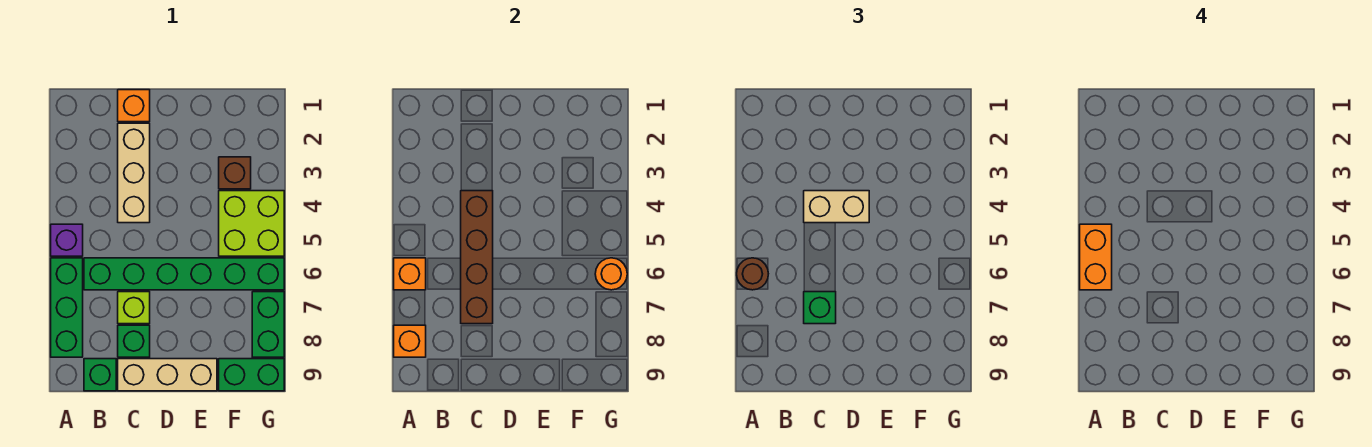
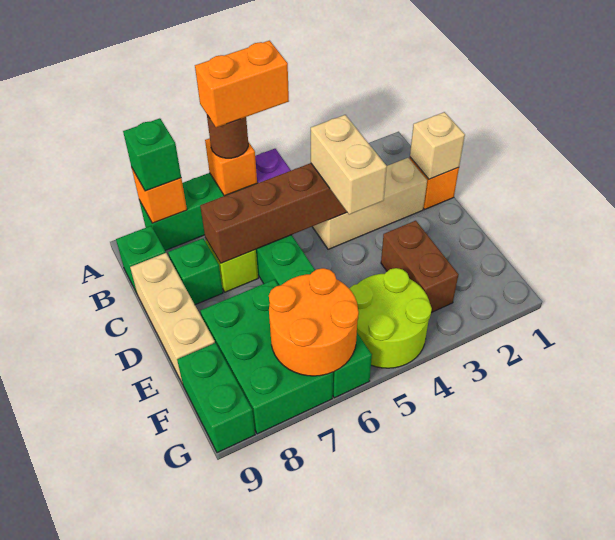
none -> tan 1x1 brick [410,112,465,179]
green 1x1 brick [804,292,836,324] -> green 1x1 brick moved to [123,118,181,191]
brown 1x1 brick [219,157,251,189] -> brown 1x2 brick [381,221,459,312]
lime 2x2 brick [219,191,284,256] -> lime 2x2 round brick [349,268,432,368]
orange 1x1 round brick [595,258,627,290] -> orange 2x2 round brick [269,268,359,376]
green 1x2 brick [252,292,284,357] -> green 2x3 brick [200,279,333,434]

